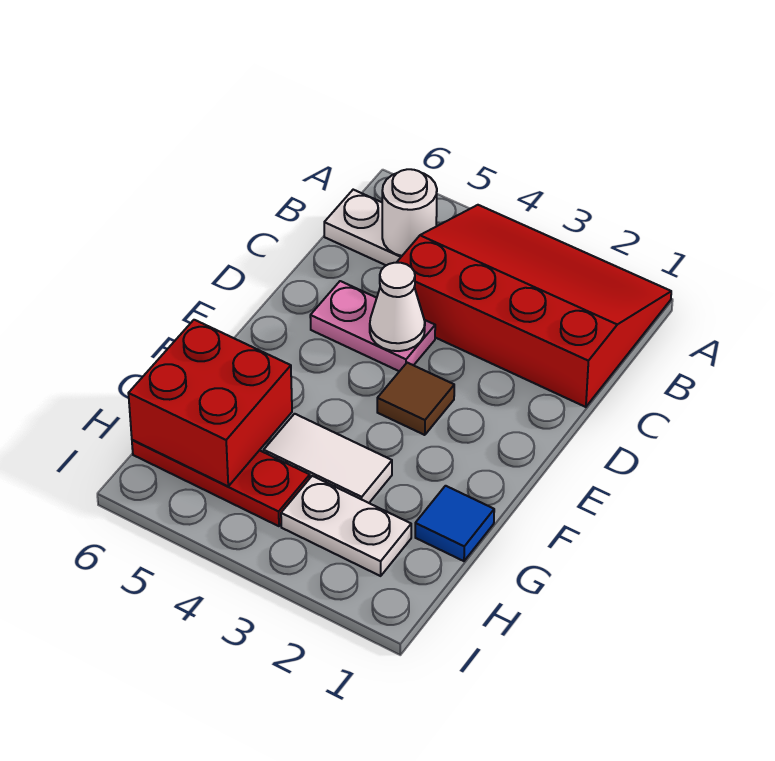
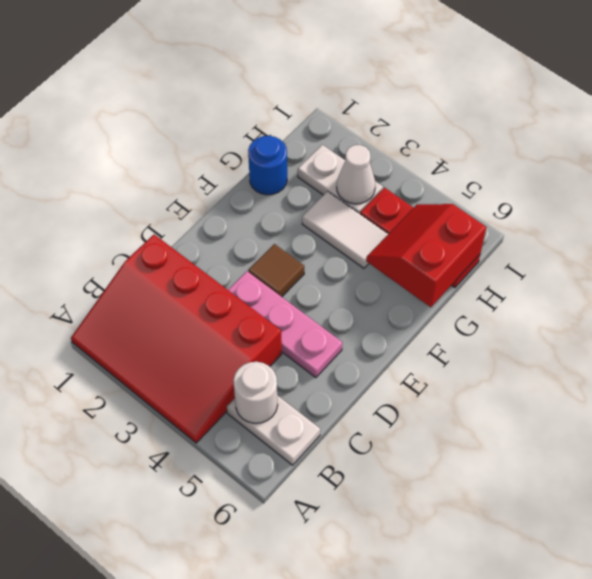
pink 1x2 plate [310,281,435,371] -> pink 1x3 plate [228,271,342,378]
white 1x1 cone [370,263,425,351] -> white 1x1 cone moved to [337,145,375,204]
blue 1x1 tile [415,486,494,561] -> blue 1x1 round brick [248,136,287,195]
red 2x2 brick [128,320,292,486] -> red 2x2 slope [366,204,486,307]

